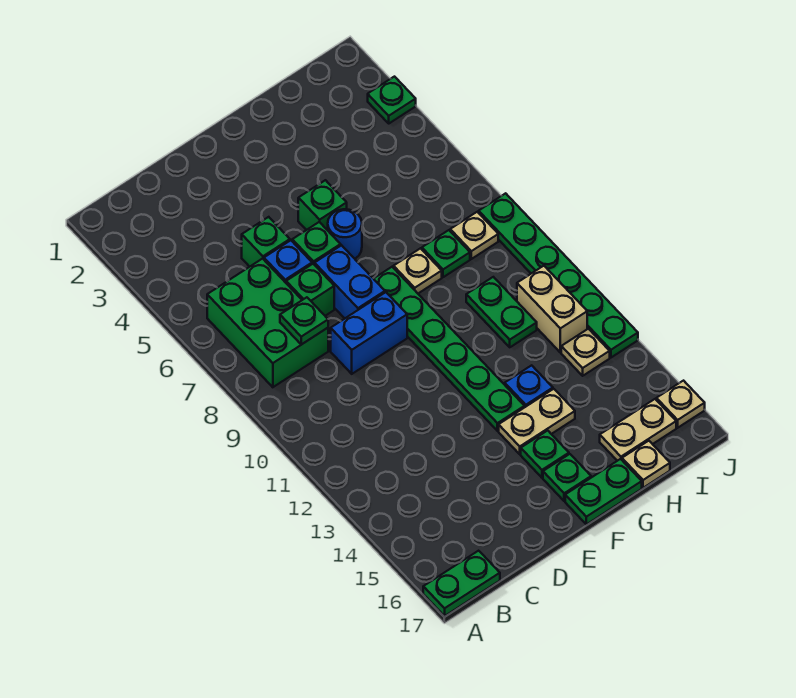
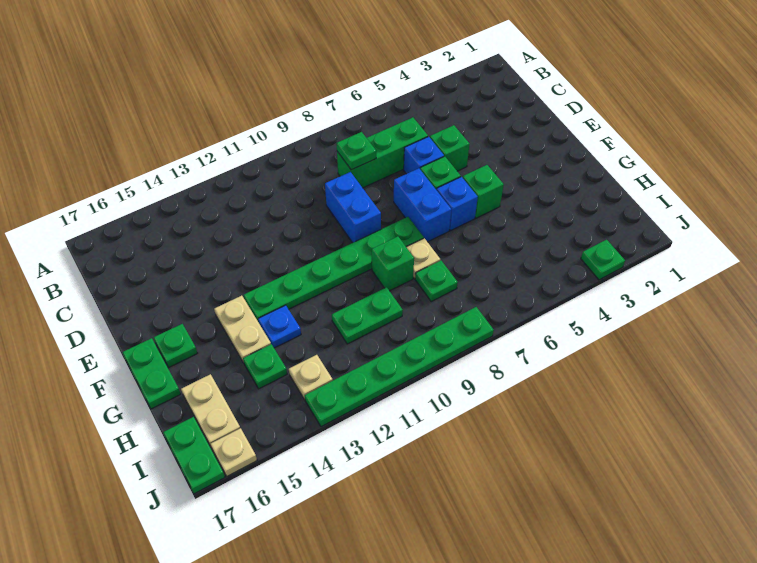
green 1x2 plate [423,551,500,616] -> green 1x2 plate moved to [163,417,225,494]
green 2x3 brick [207,259,328,387] -> green 1x3 brick [337,117,428,188]
green 1x1 brick [286,264,334,316] -> green 1x1 brick moved to [372,236,414,291]
blue 1x2 brick [315,245,385,318] -> blue 1x2 brick turned to [394,168,451,242]
blue 1x1 round brick [328,209,362,259] -> blue 1x1 brick [437,177,478,230]
green 1x1 plate [521,431,569,478] -> green 1x1 plate moved to [243,344,287,389]
tan 1x1 plate [622,441,670,488] -> none
tan 1x1 plate [450,212,498,259] -> none
tan 1x2 brick [517,266,587,352] -> none

